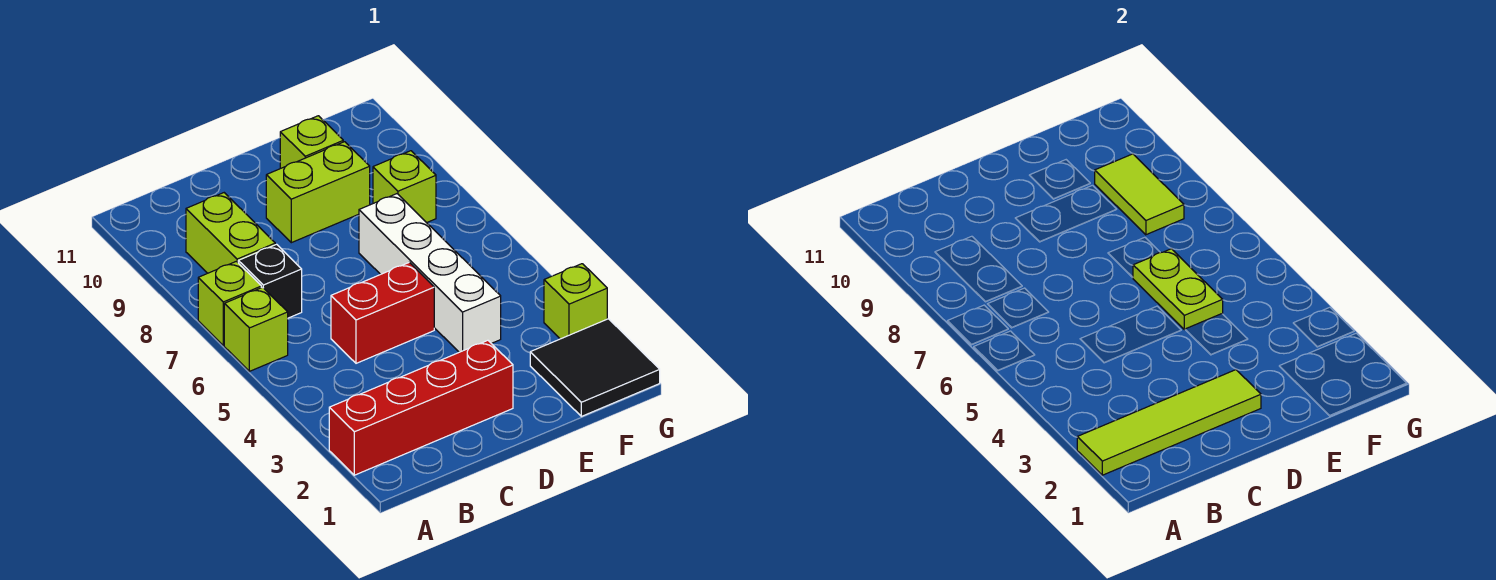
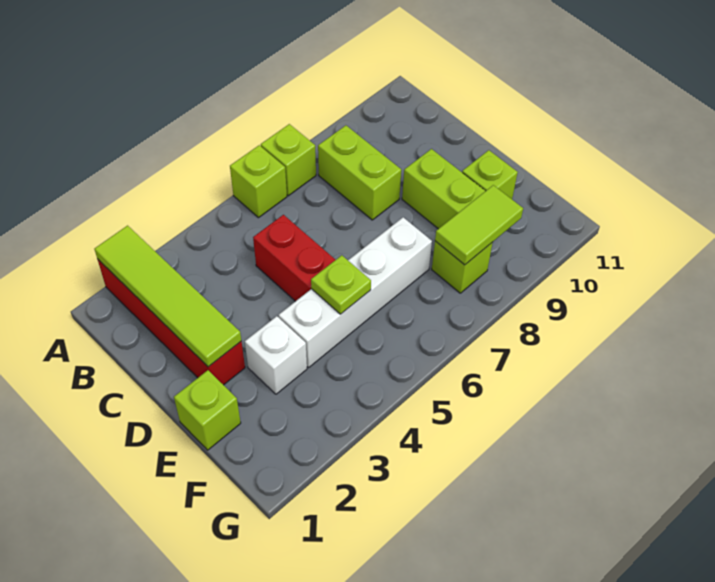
black 1x1 brick [238,244,302,318] -> none
lime 1x2 brick [186,193,275,273] -> lime 1x2 brick turned to [318,125,401,220]
none -> white 1x1 brick [245,316,307,394]
lime 1x2 plate [1133,249,1223,330] -> lime 1x1 plate [311,255,371,314]
black 2x2 tile [530,319,660,416] -> none
lime 1x1 brick [544,264,607,339] -> lime 1x1 brick moved to [174,370,241,450]

